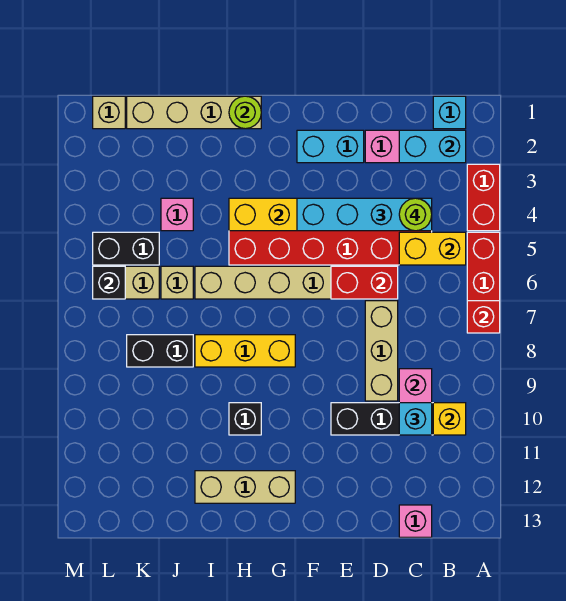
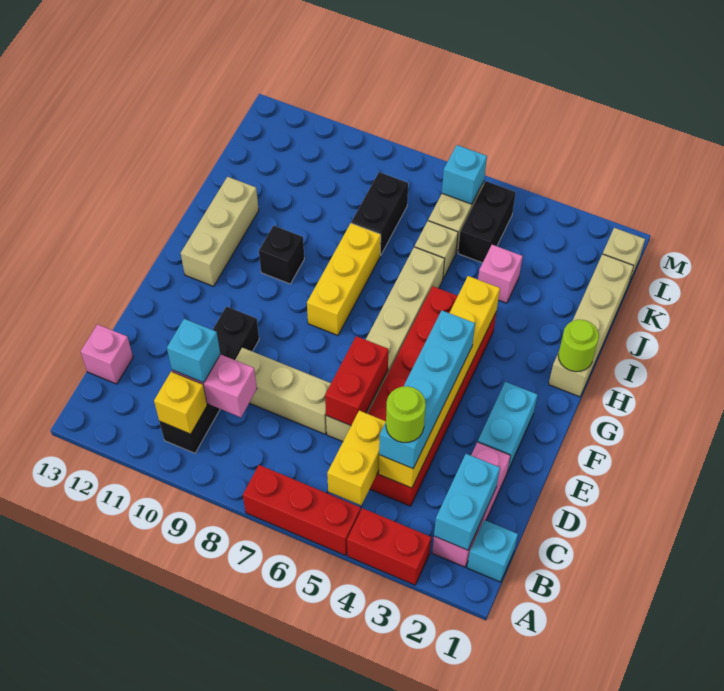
red 1x1 brick [467,301,500,333] -> none
black 1x1 brick [93,266,125,299] -> cyan 1x1 brick [442,145,487,204]

